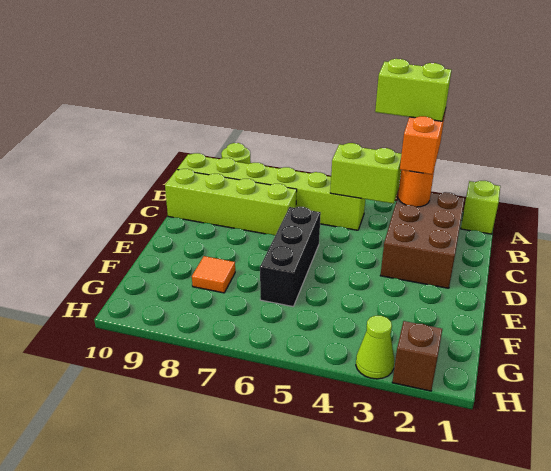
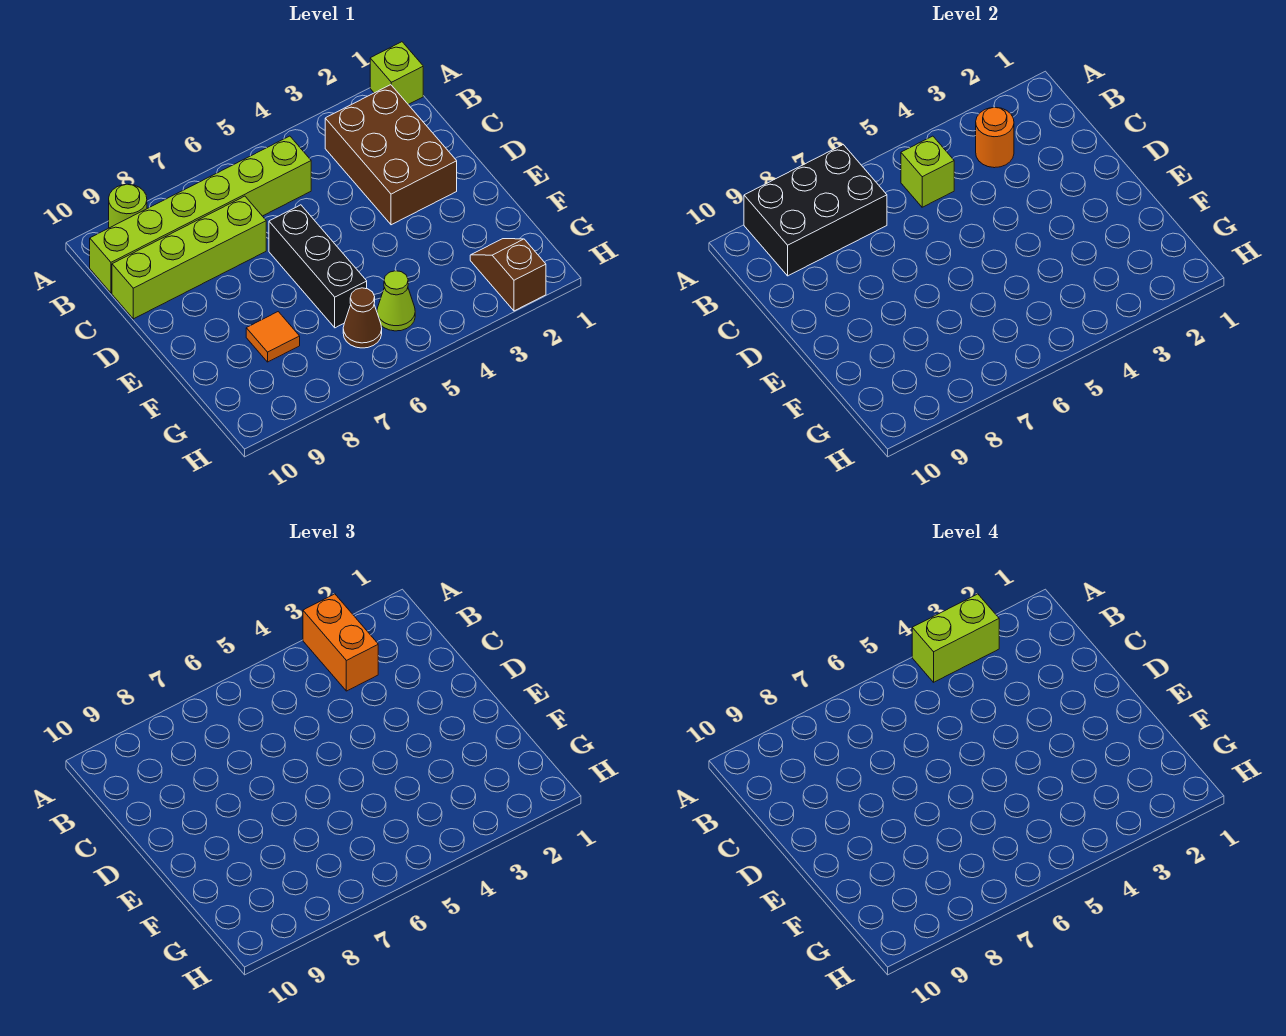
none -> black 2x3 brick [744,145,887,276]
lime 1x2 brick [330,143,402,204] -> lime 1x1 brick [901,136,954,207]
none -> brown 1x1 cone [343,288,382,348]
lime 1x1 cone [356,316,394,379] -> lime 1x1 cone moved to [377,271,415,331]

